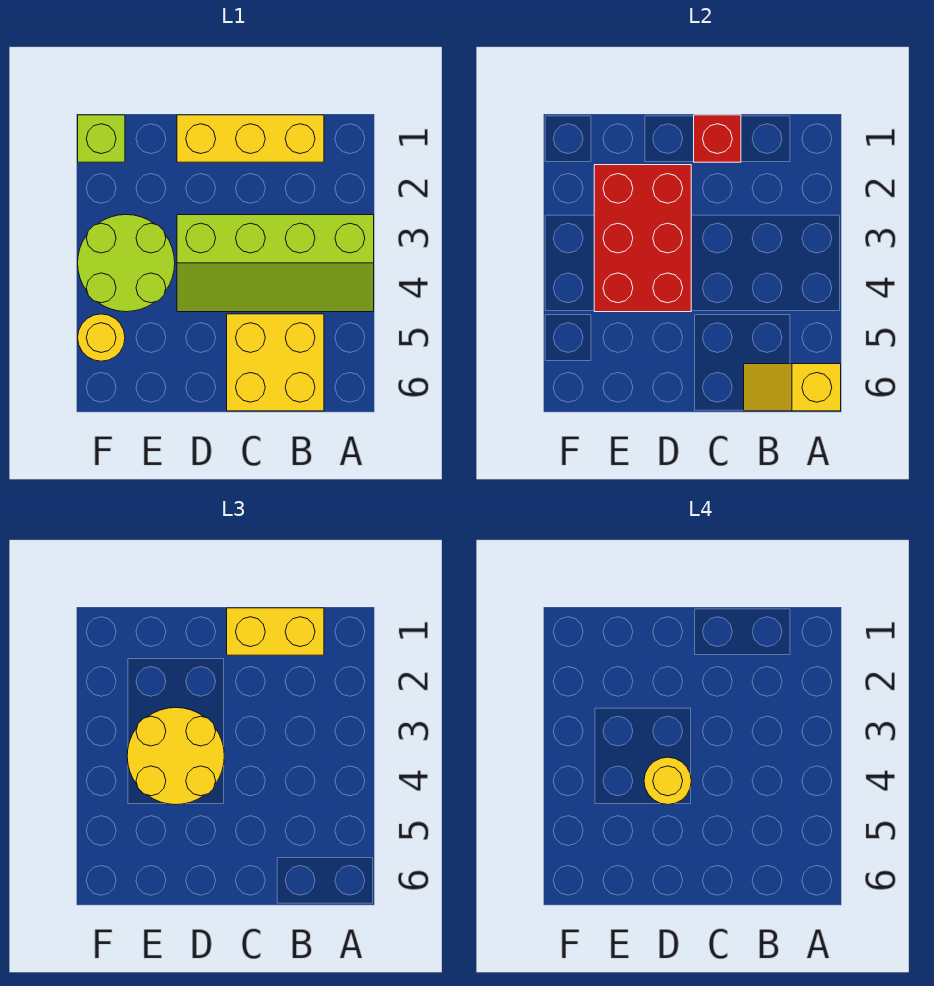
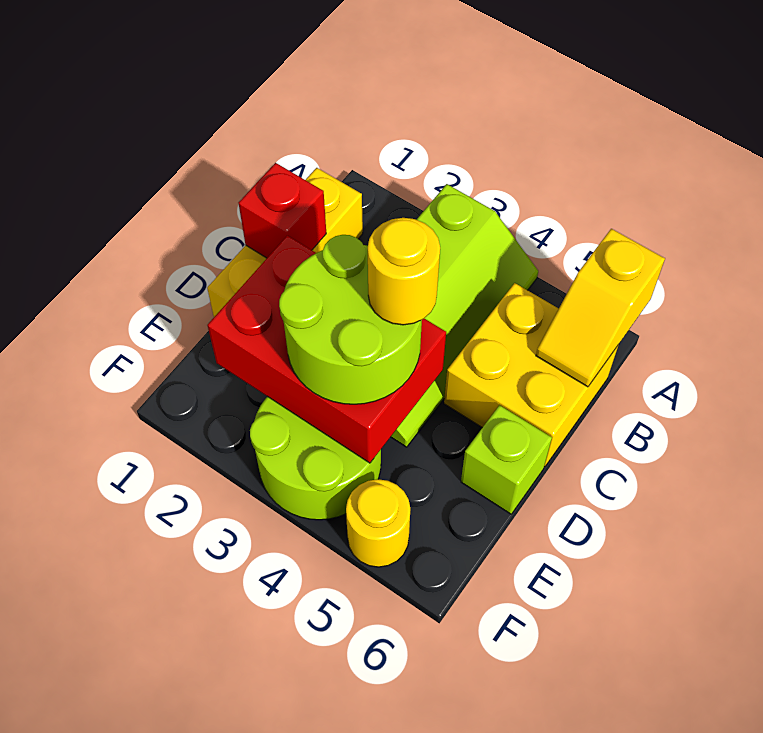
yellow 1x2 brick [227,608,324,655] -> none
yellow 2x2 round brick [127,708,224,805] -> lime 2x2 round brick [279,235,422,404]
lime 1x1 brick [78,115,125,162] -> lime 1x1 brick moved to [461,405,552,514]

